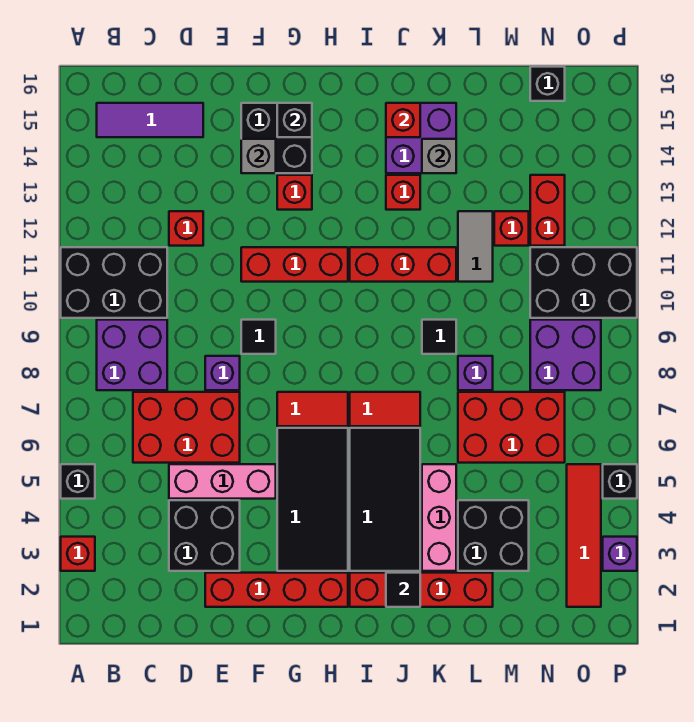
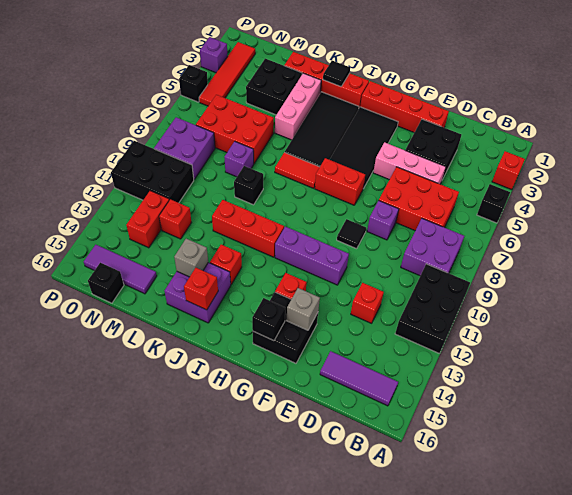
black 2x3 brick [61,247,167,318] -> black 2x3 brick turned to [395,264,470,353]
red 1x3 brick [241,247,348,282] -> purple 1x3 brick [275,226,349,285]
red 1x2 tile [277,392,348,426] -> red 1x2 brick [315,158,365,205]
black 1x1 tile [422,320,456,354] -> black 1x1 brick [234,166,263,205]
grey 1x2 tile [458,211,493,282] -> none
none -> purple 1x3 tile [84,245,157,294]

